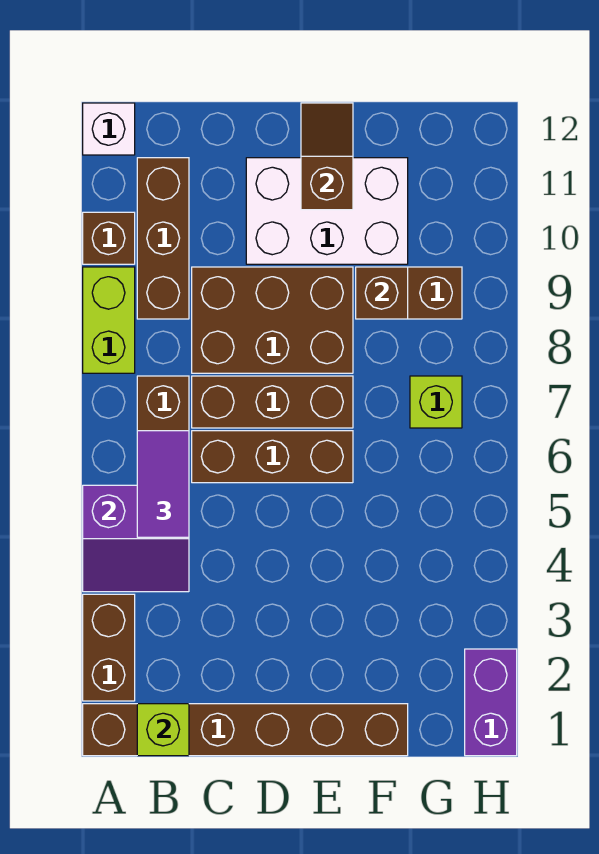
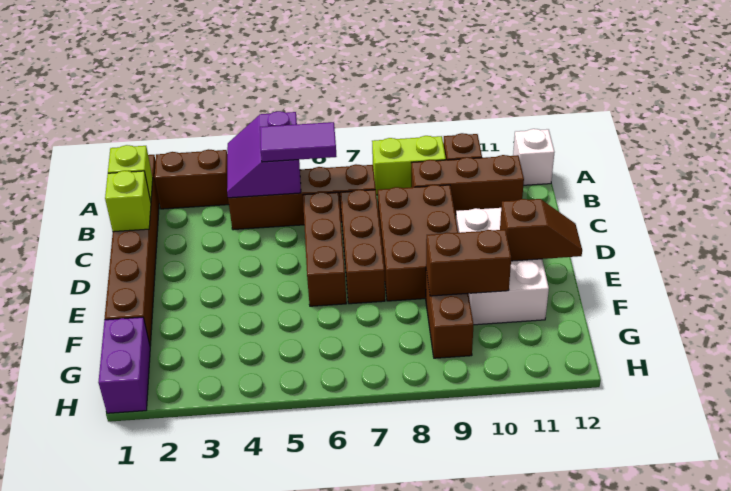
brown 1x1 brick [356,267,408,319] -> brown 1x2 brick [426,230,511,296]
lime 1x1 brick [410,376,462,428] -> lime 1x1 brick moved to [105,171,151,232]
purple 1x2 brick [465,649,517,756] -> purple 1x2 brick turned to [98,317,150,413]

